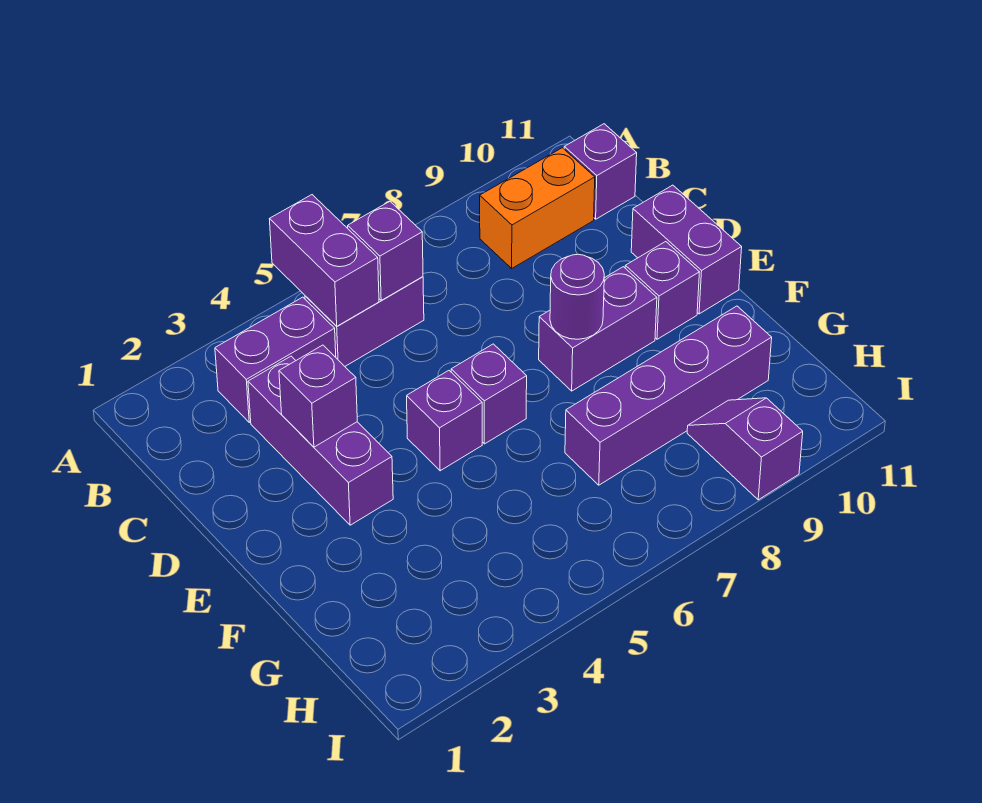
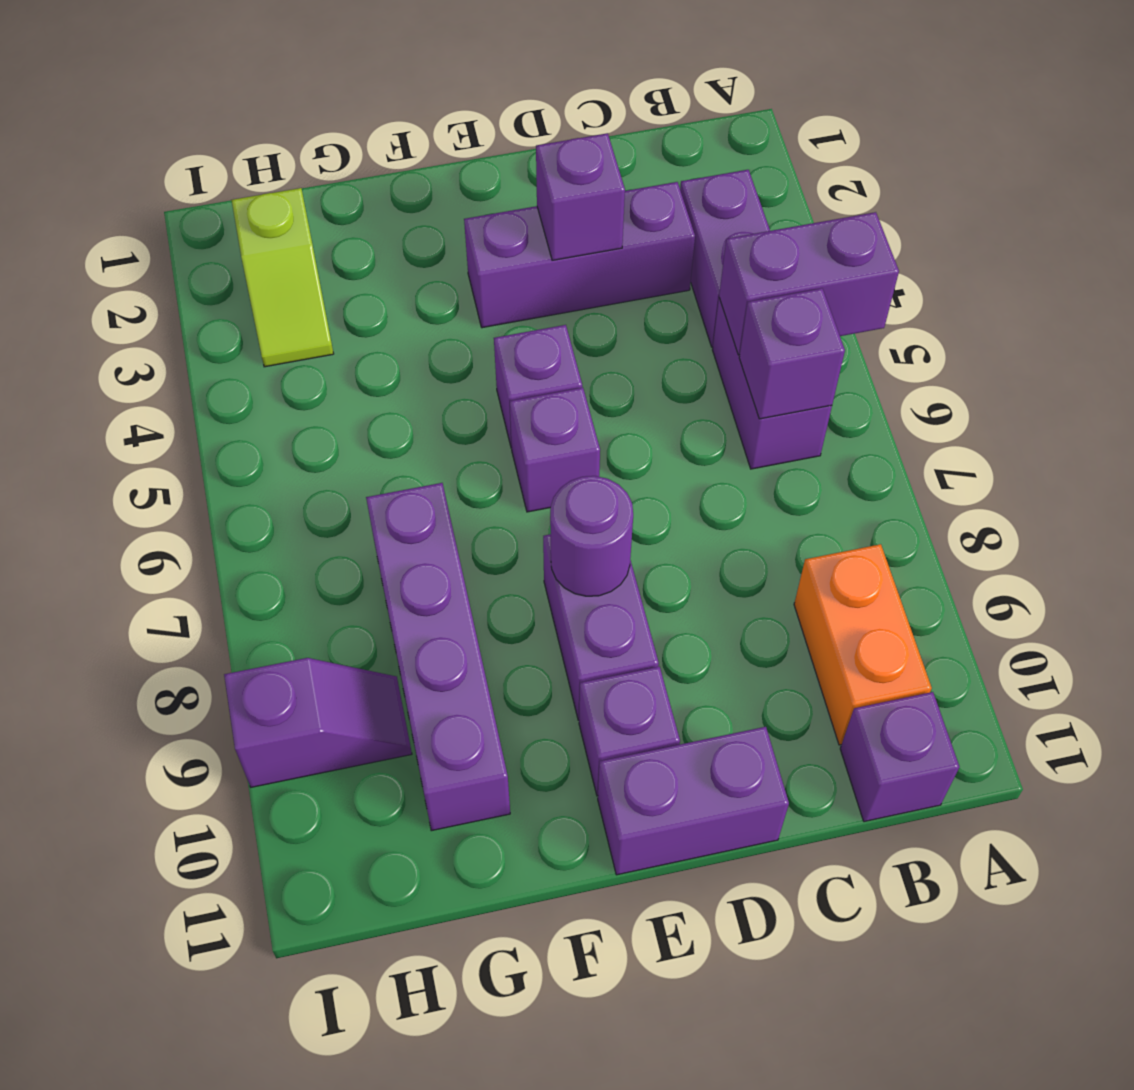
none -> lime 1x2 slope [232,188,334,367]

